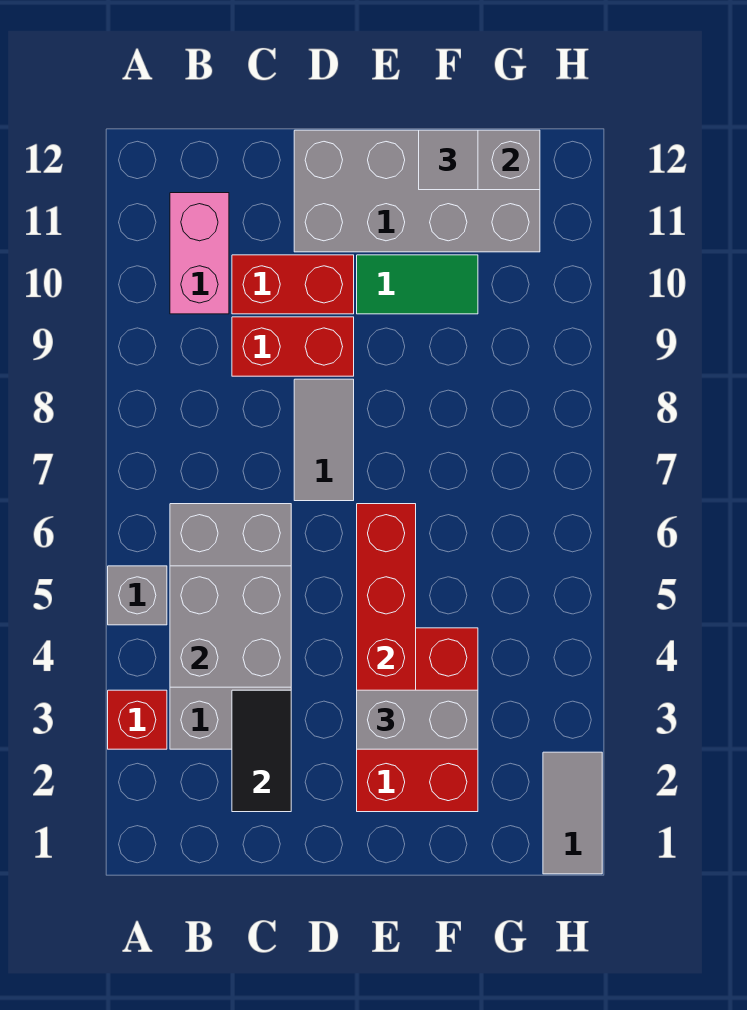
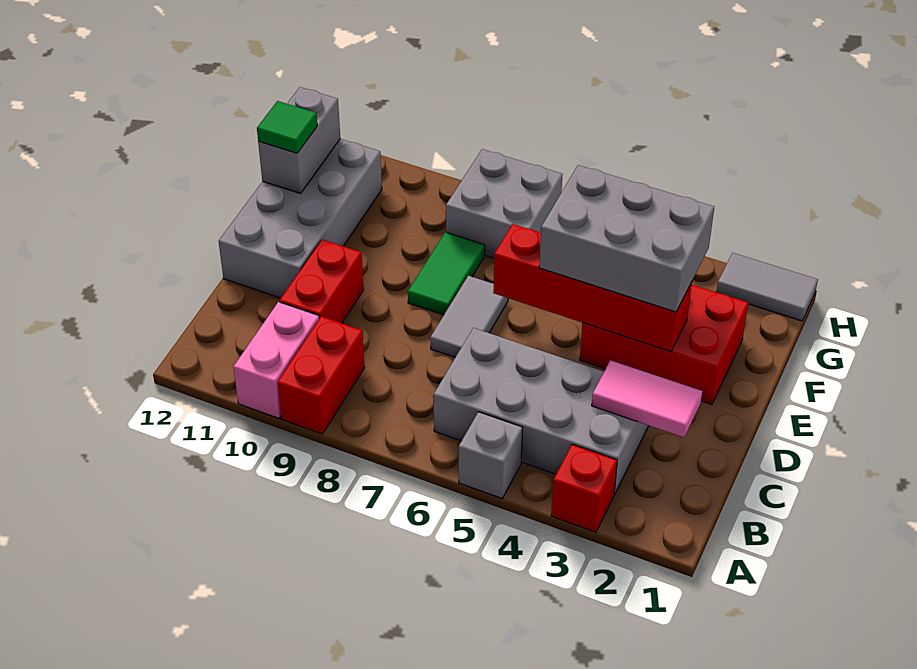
grey 2x2 brick [170,566,291,687] -> grey 2x2 brick moved to [446,149,563,258]
pink 1x2 brick [170,193,229,314] -> pink 1x2 brick turned to [234,302,319,418]
black 1x2 tile [232,690,291,812] -> pink 1x2 tile [592,360,702,437]
red 1x2 brick [232,317,354,376] -> red 1x2 brick moved to [277,316,365,434]
grey 1x2 tile [294,379,354,501] -> grey 1x2 tile turned to [430,276,508,357]
grey 1x2 brick [357,690,478,749] -> grey 2x3 brick [539,165,714,312]
green 1x2 tile [357,255,478,314] -> green 1x2 tile moved to [408,232,485,315]
grey 1x1 tile [419,130,478,190] -> green 1x1 tile [257,101,317,153]

